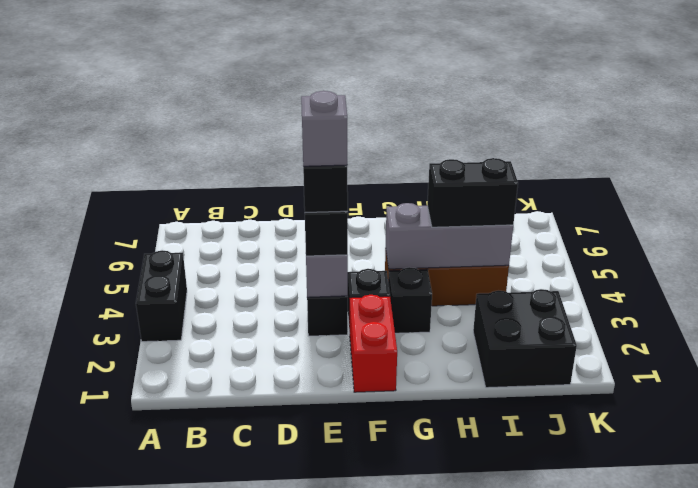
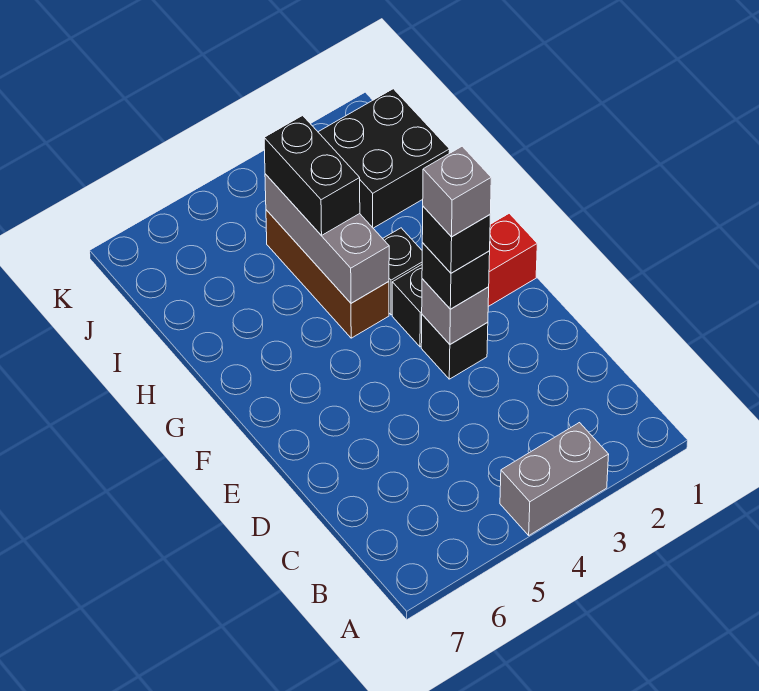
black 1x2 brick [136,250,187,342] -> grey 1x2 brick [500,423,609,535]

